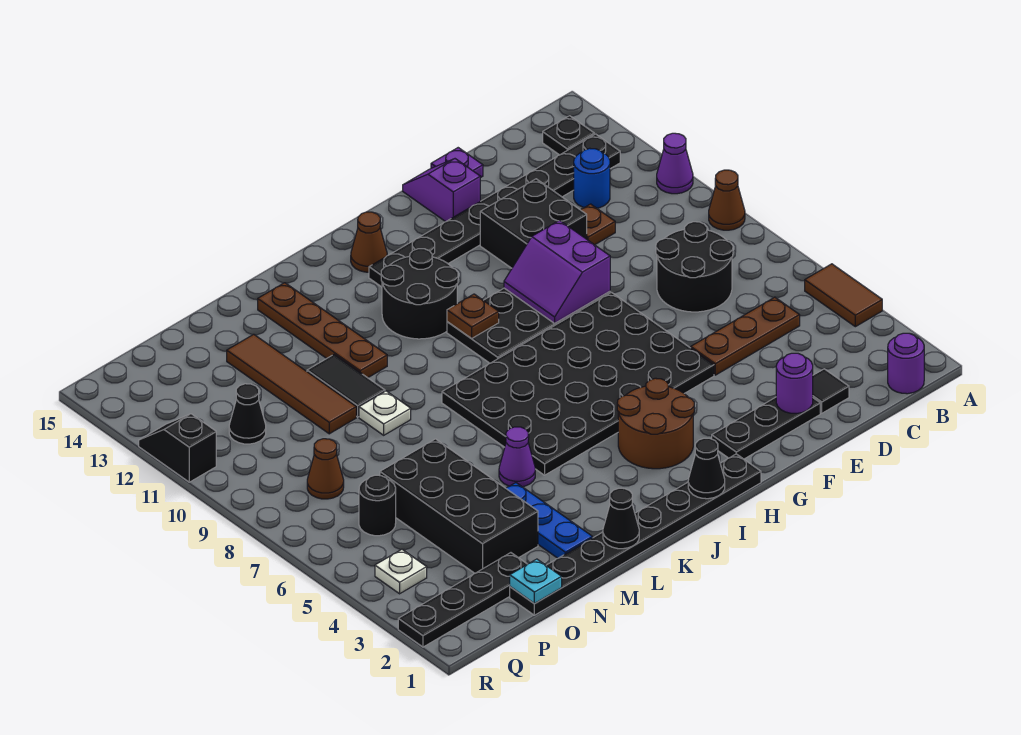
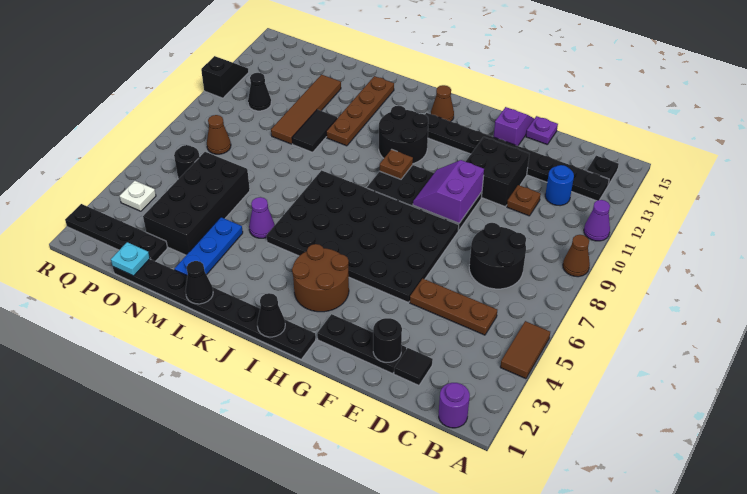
purple 1x1 round brick [776,353,813,413] -> black 1x1 round brick [373,318,402,362]
white 1x1 plate [359,391,411,435] -> none

